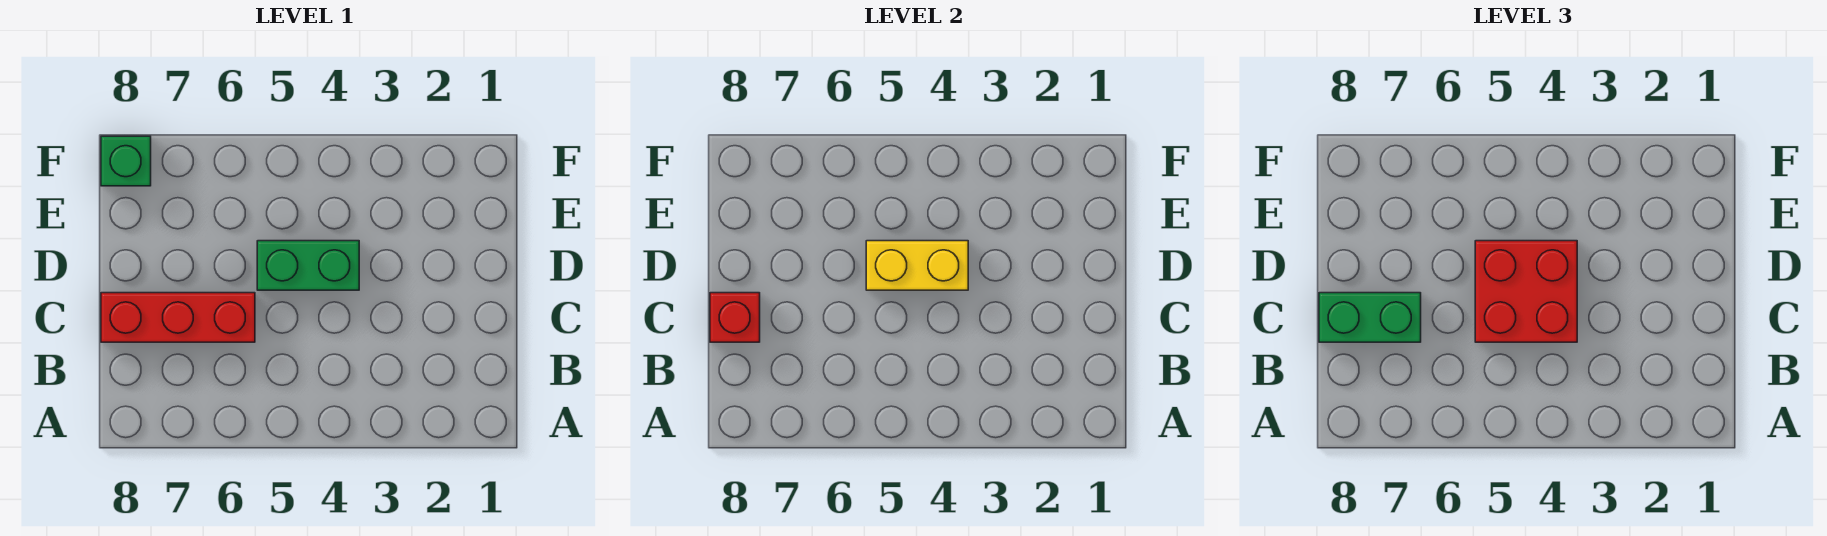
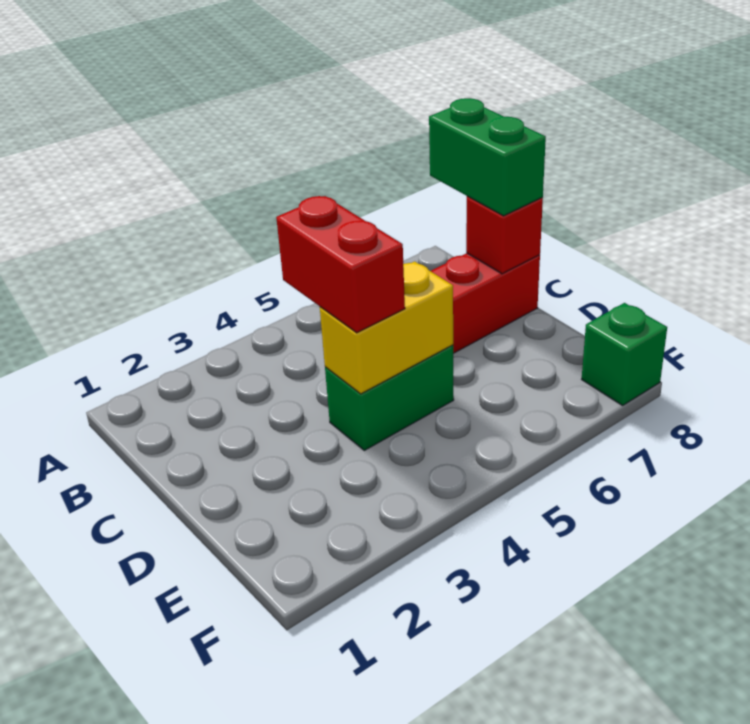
red 2x2 brick [1475,241,1577,342] -> red 1x2 brick [276,196,405,333]
green 1x2 brick [1319,293,1421,342] -> green 1x2 brick turned to [429,98,546,216]

